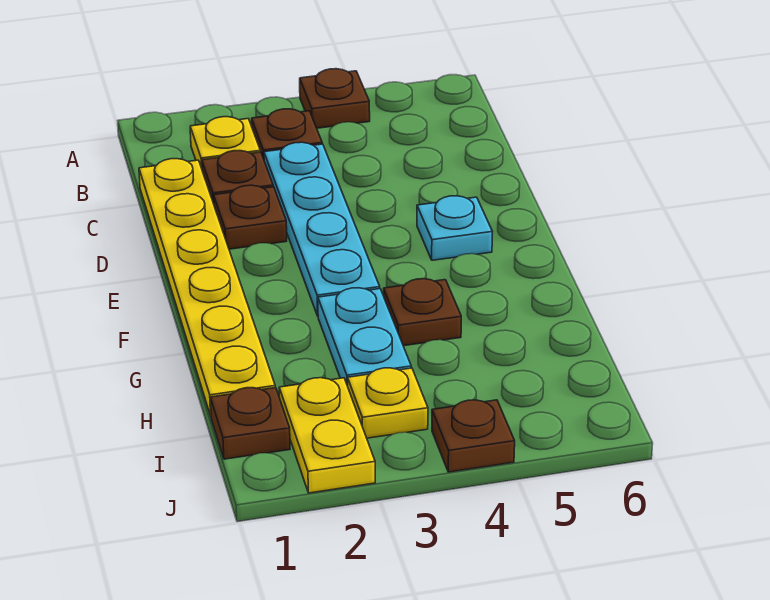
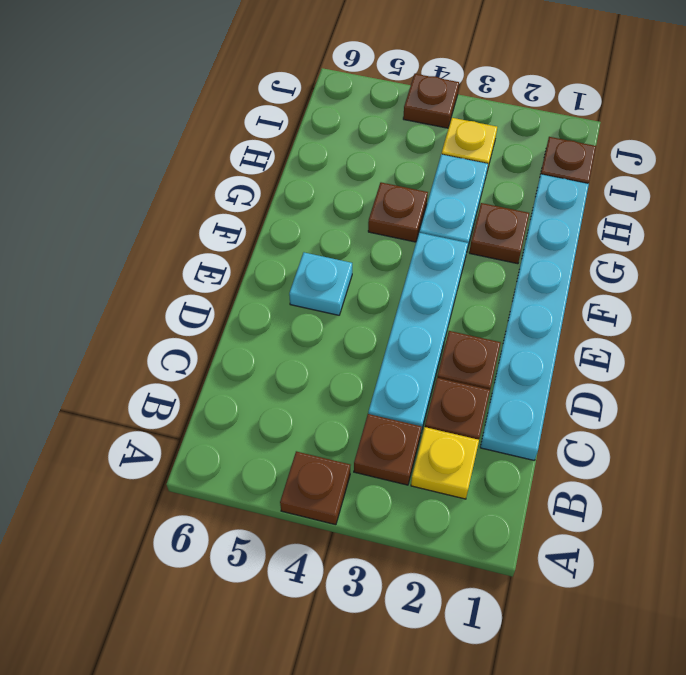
yellow 1x6 plate [139,159,275,416] -> cyan 1x6 plate [480,174,589,460]
none -> brown 1x1 plate [469,203,529,264]
yellow 1x2 plate [279,378,375,493] -> none

